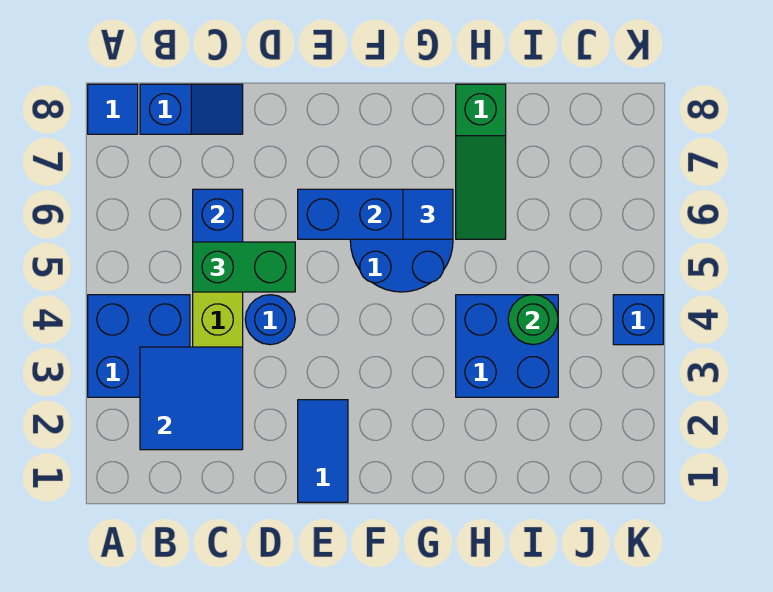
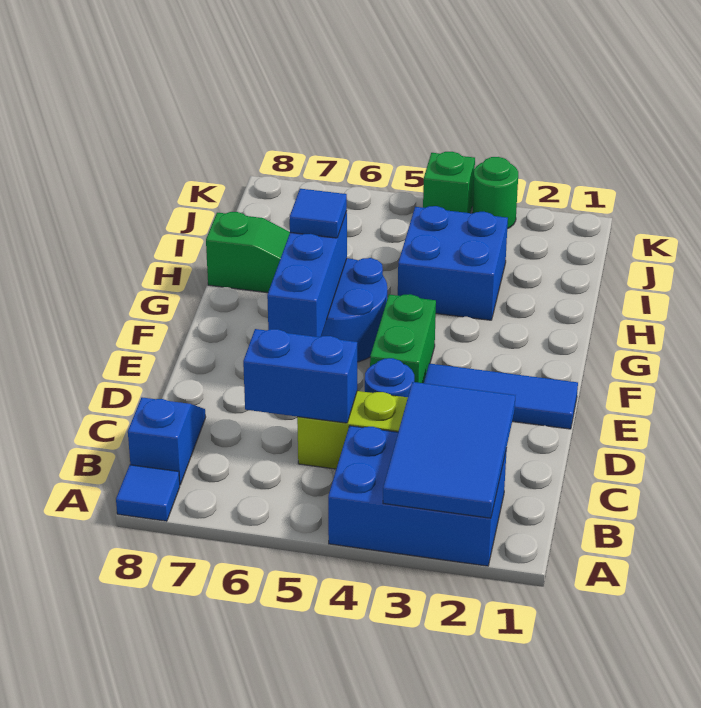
blue 2x2 brick [88,295,190,397] -> blue 2x3 brick [328,426,507,566]
blue 2x2 tile [140,347,243,450] -> blue 2x3 tile [383,382,515,518]
green 1x2 brick [193,242,295,292] -> green 1x2 brick moved to [370,294,436,383]
blue 1x2 tile [298,400,348,502] -> blue 1x3 tile [424,363,578,429]
green 1x1 round brick [508,295,558,345] -> green 1x1 round brick moved to [472,157,518,229]
blue 1x1 brick [613,295,663,345] -> green 1x1 brick [423,152,475,213]

